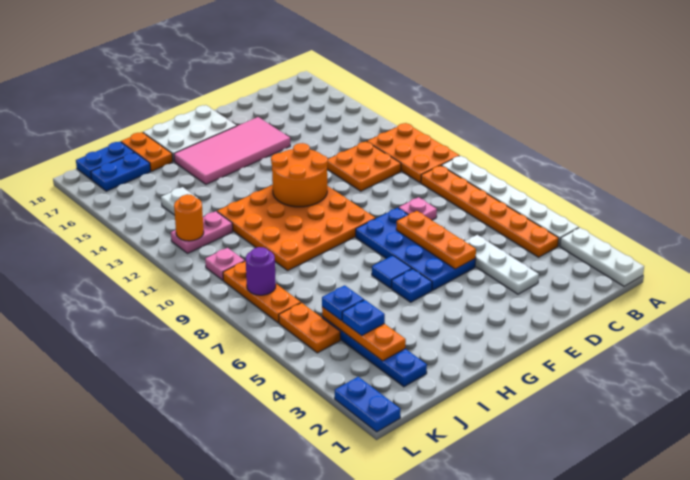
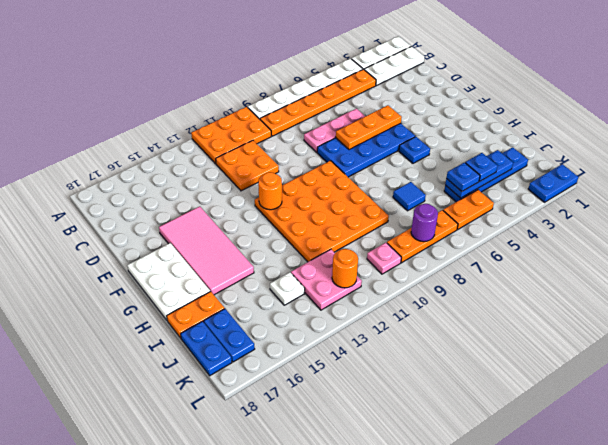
white 1x3 plate [465,235,539,294] -> white 1x3 plate moved to [364,46,424,86]
pink 1x1 plate [399,197,437,220] -> pink 1x3 plate [304,108,365,152]
orange 2x2 round brick [271,143,328,207] -> orange 1x1 round brick [258,172,282,210]
blue 1x1 tile [372,256,412,288] -> blue 1x1 tile moved to [393,182,426,211]
orange 1x3 plate [322,307,406,361] -> blue 1x3 plate [445,150,513,198]
pink 1x2 plate [171,211,233,253] -> pink 2x2 plate [291,249,362,310]

